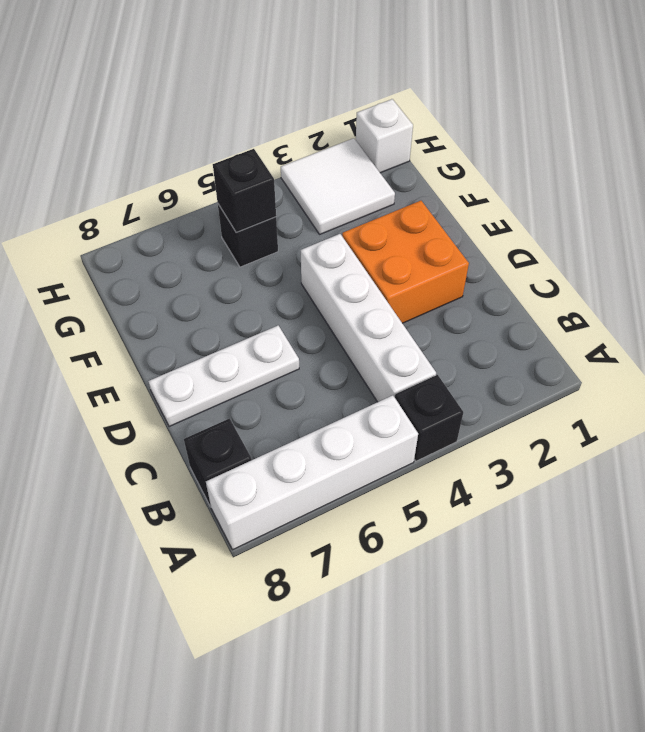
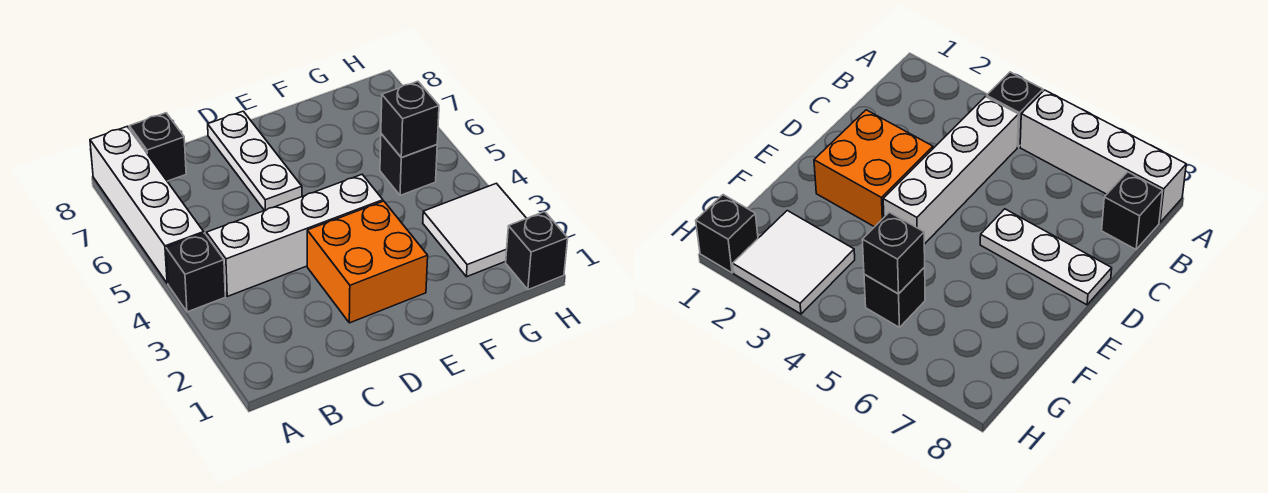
white 1x1 brick [356,99,413,173] -> black 1x1 brick [506,212,568,290]

